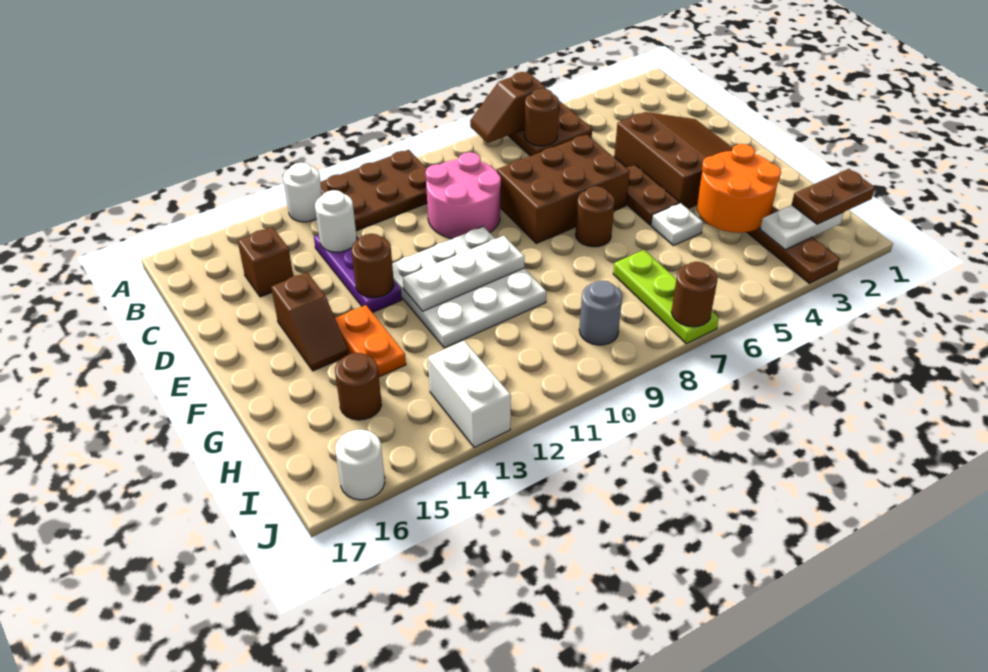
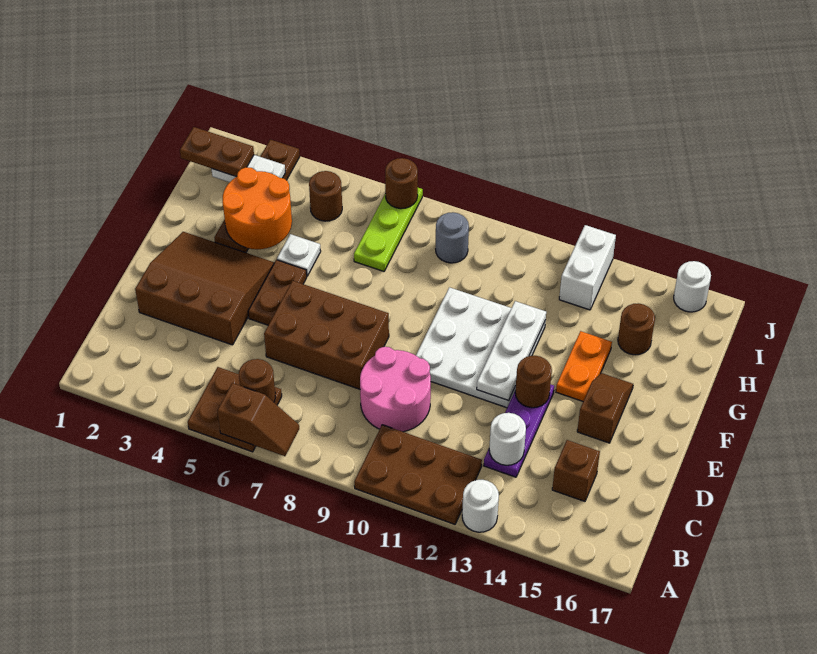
brown 3x3 slope [614,112,733,208] -> brown 3x3 slope turned to [135,232,274,345]
brown 1x1 round brick [575,186,615,247] -> brown 1x1 round brick moved to [309,171,342,221]
white 1x3 plate [403,236,524,311] -> white 1x3 plate turned to [477,301,546,401]

